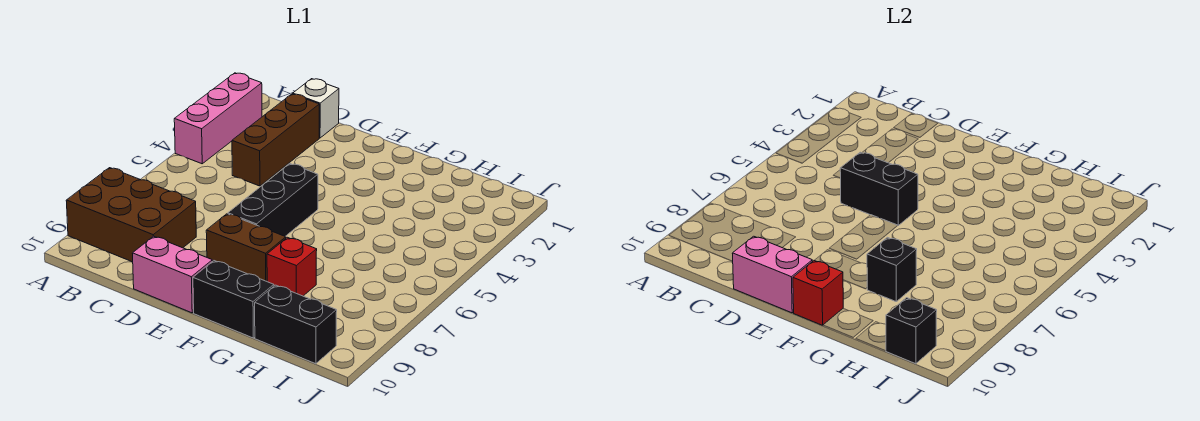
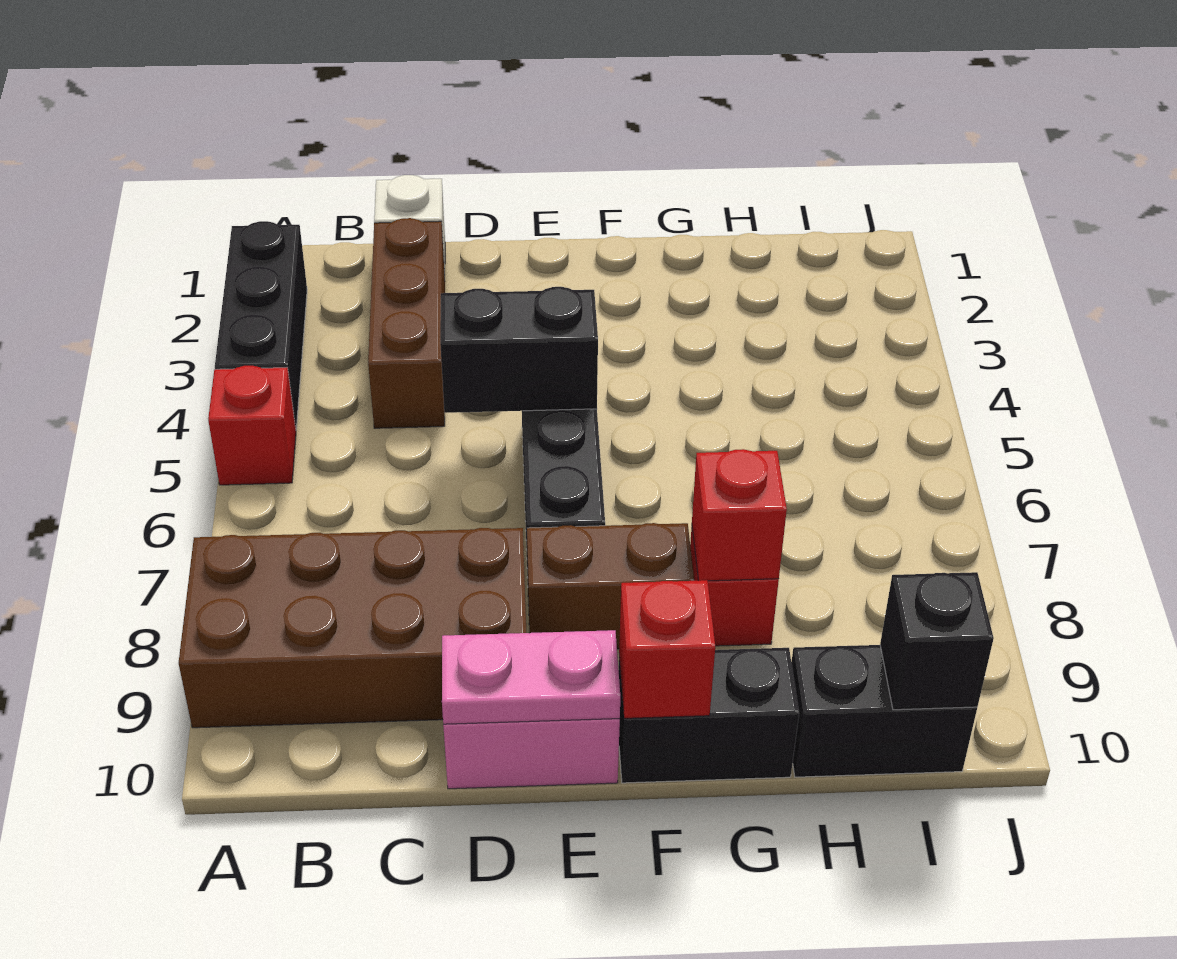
pink 1x3 brick [174,73,262,164] -> black 1x3 brick [215,221,307,428]
none -> red 1x1 brick [208,366,296,485]
brown 2x3 brick [66,168,196,262] -> brown 2x4 brick [179,528,526,728]
pink 1x2 brick [732,236,812,313] -> pink 1x2 plate [442,630,620,724]
black 1x1 brick [867,237,917,301] -> red 1x1 brick [692,449,787,581]

